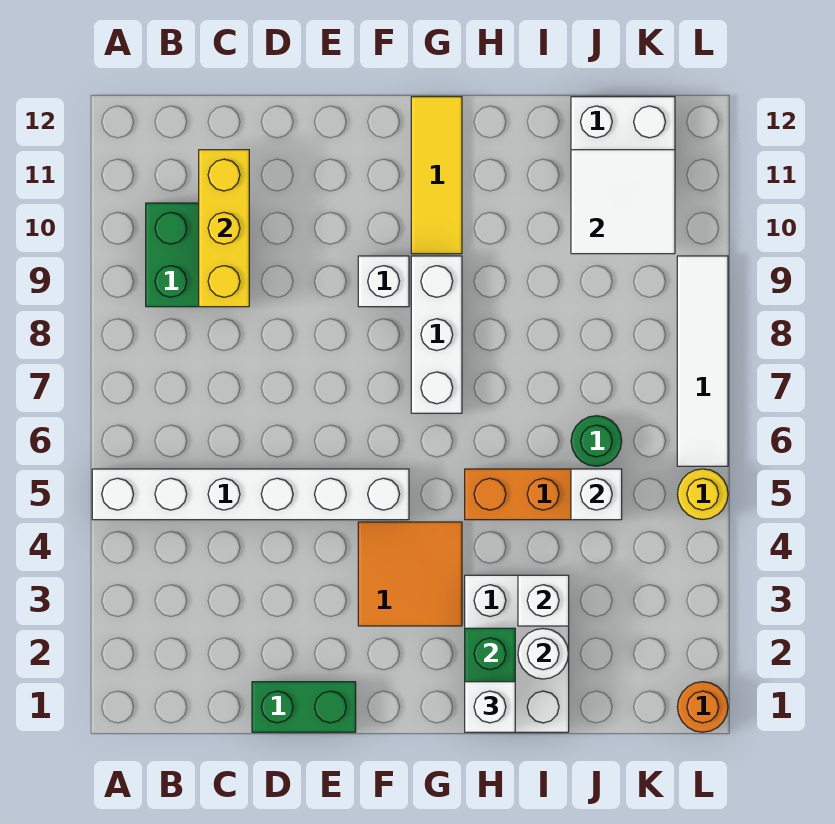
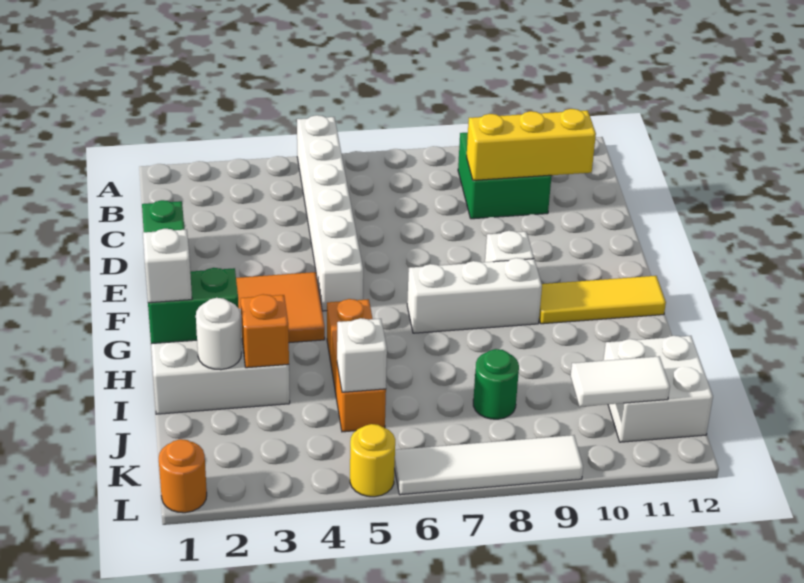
white 1x1 brick [518,575,569,626] -> orange 1x1 brick [241,294,289,368]
green 1x1 round brick [571,416,622,466] -> green 1x1 round brick moved to [473,349,519,419]
white 2x2 tile [571,150,675,254] -> white 1x2 tile [570,356,670,407]

